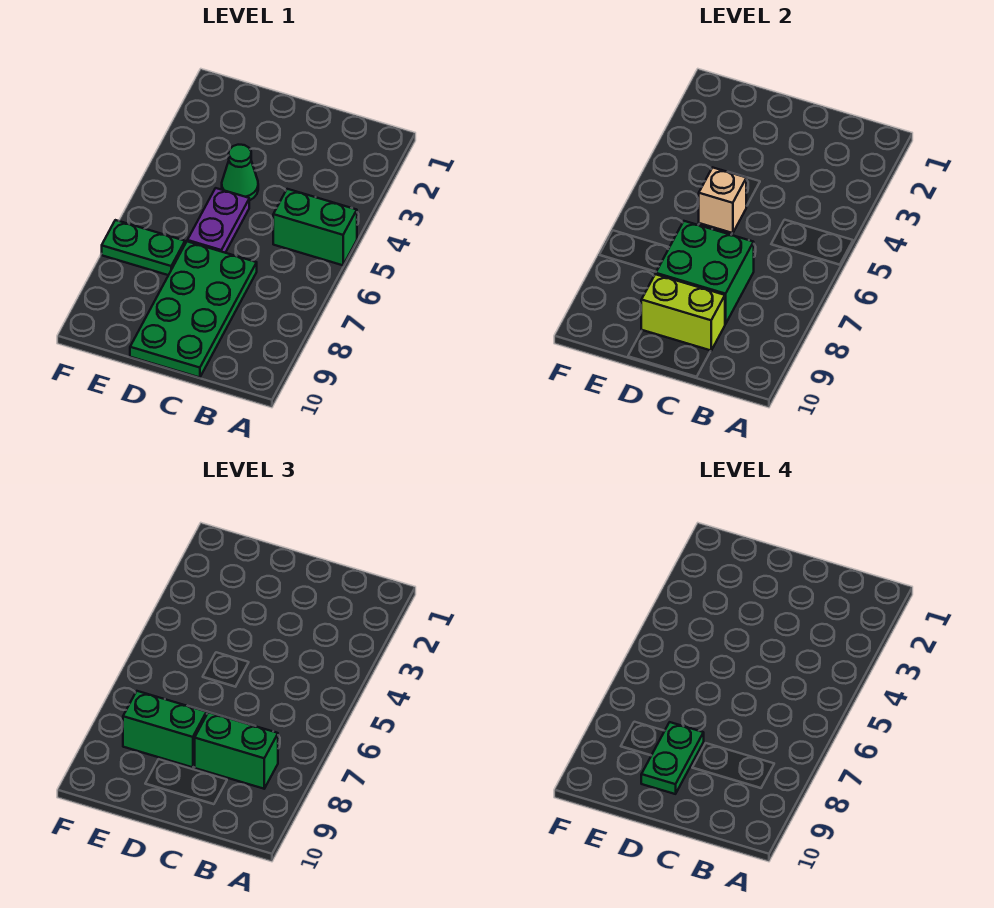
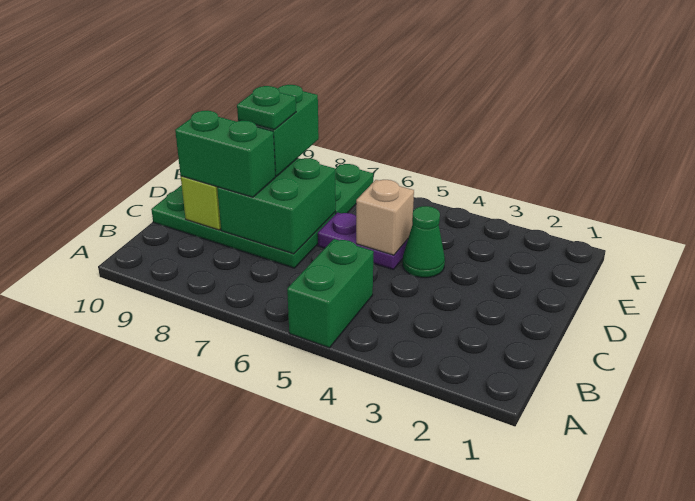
green 1x2 brick [194,712,278,789] -> green 1x2 brick turned to [175,111,276,197]
green 1x2 plate [641,722,704,794] -> green 1x1 plate [237,86,296,130]

